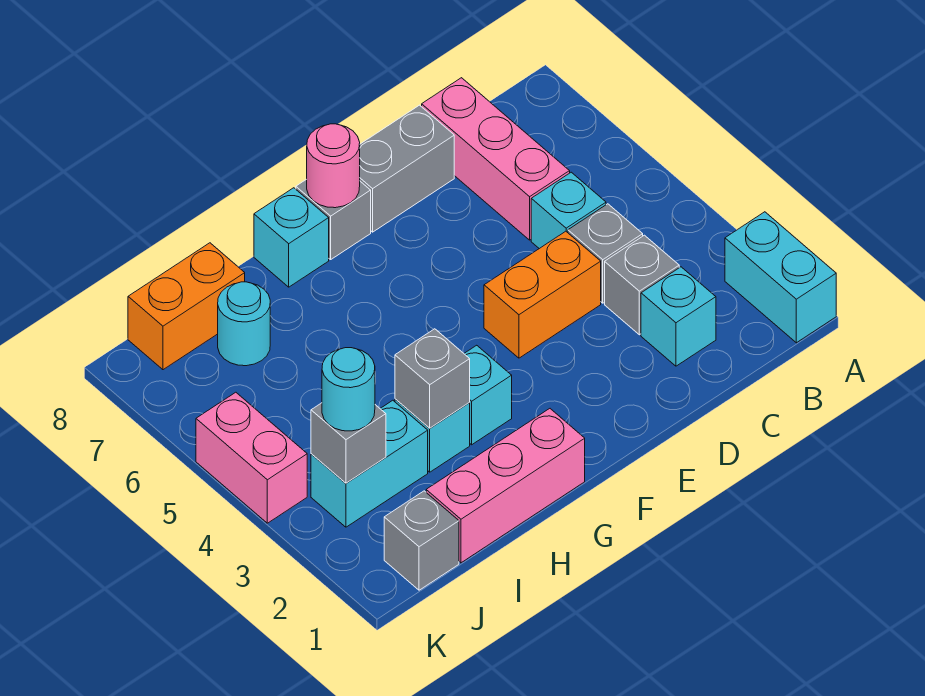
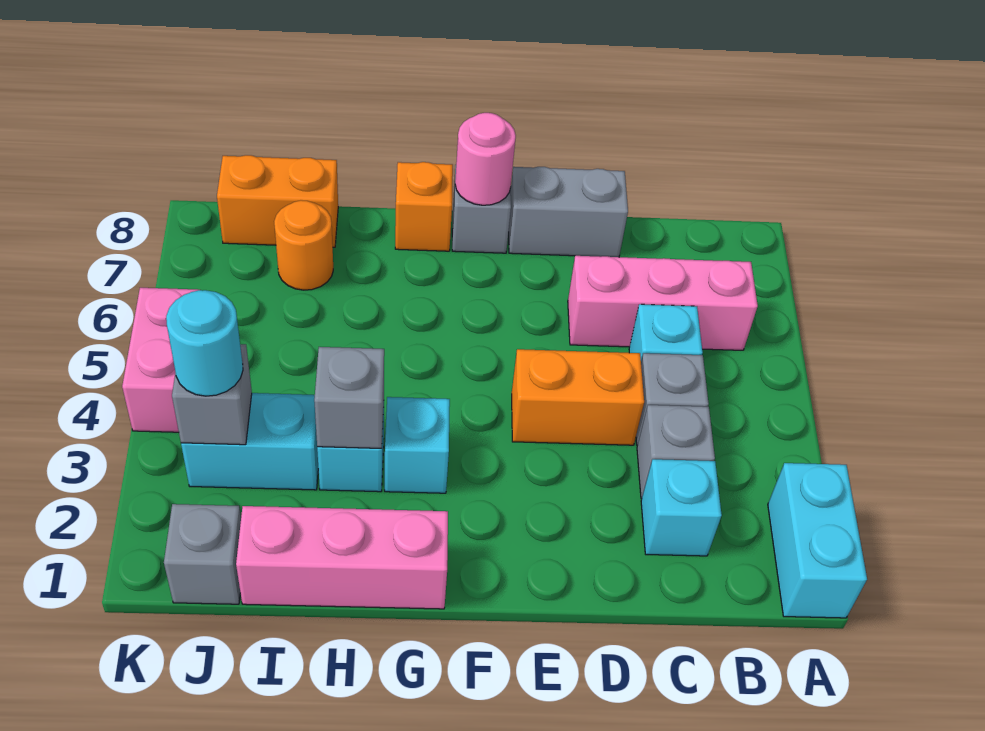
pink 1x3 brick [422,78,570,240] -> pink 1x3 brick turned to [568,256,758,350]
cyan 1x1 brick [254,188,329,287] -> orange 1x1 brick [395,162,453,251]
cyan 1x1 round brick [218,282,270,366] -> orange 1x1 round brick [274,200,333,290]

